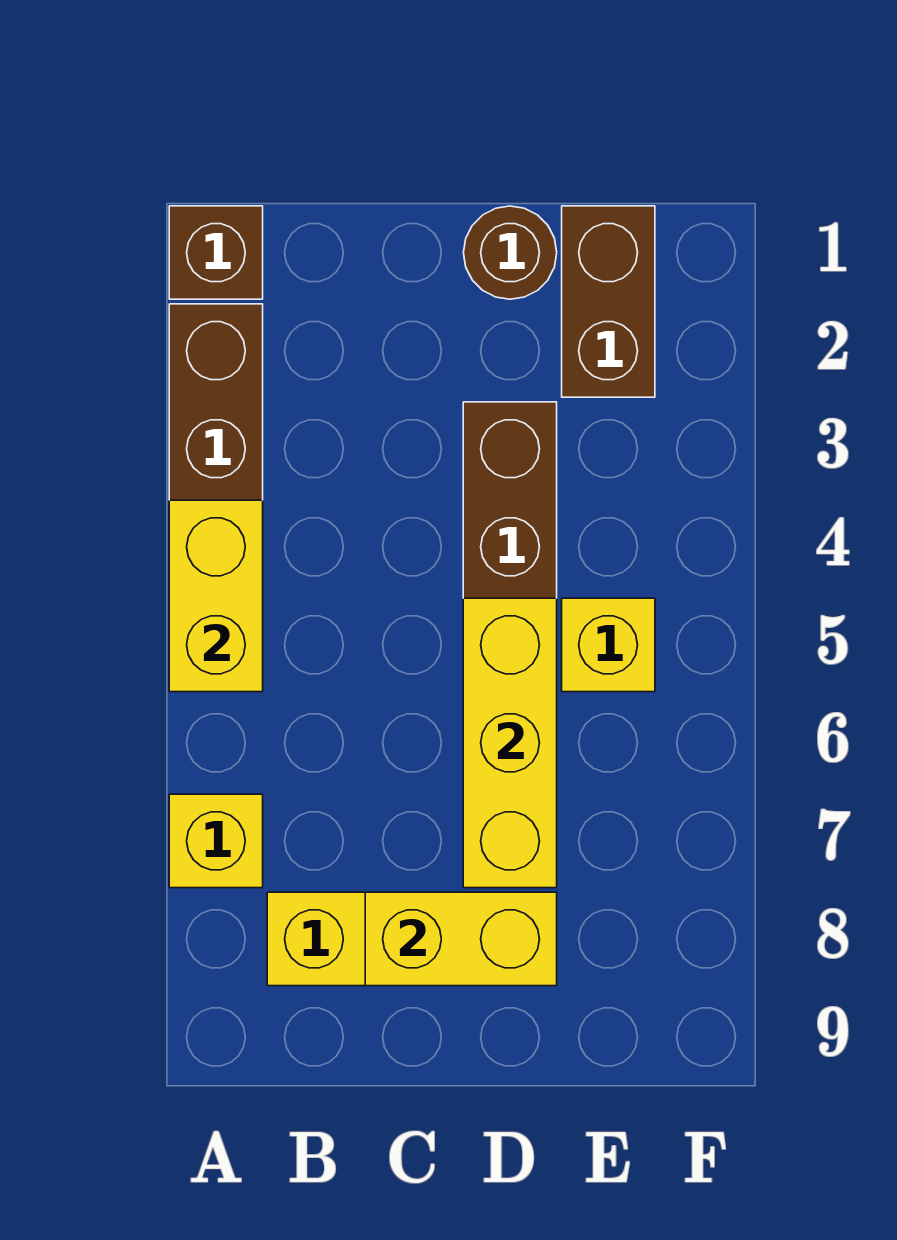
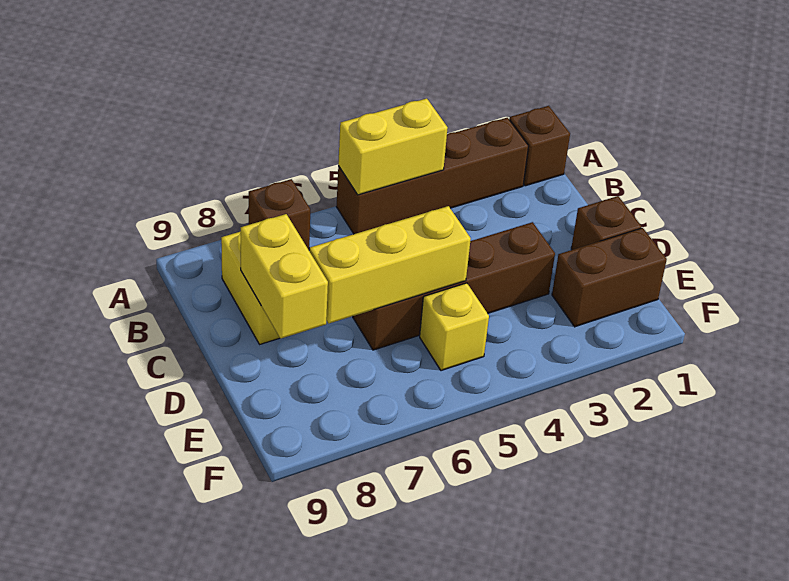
yellow 1x1 brick [169,794,263,888] -> brown 1x1 brick [249,179,310,250]
brown 1x1 round brick [464,206,557,299] -> brown 1x1 brick [571,196,642,250]

